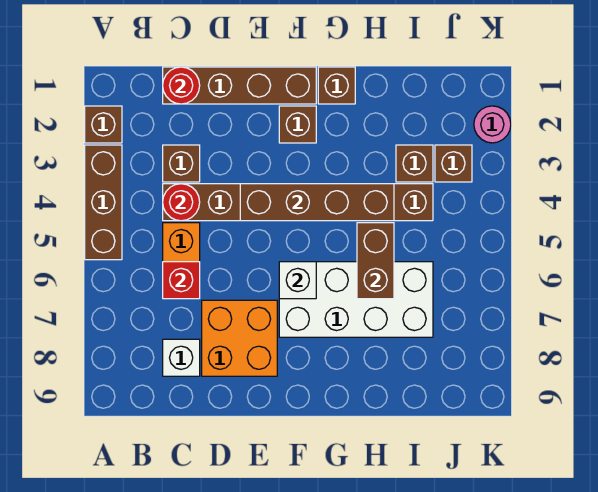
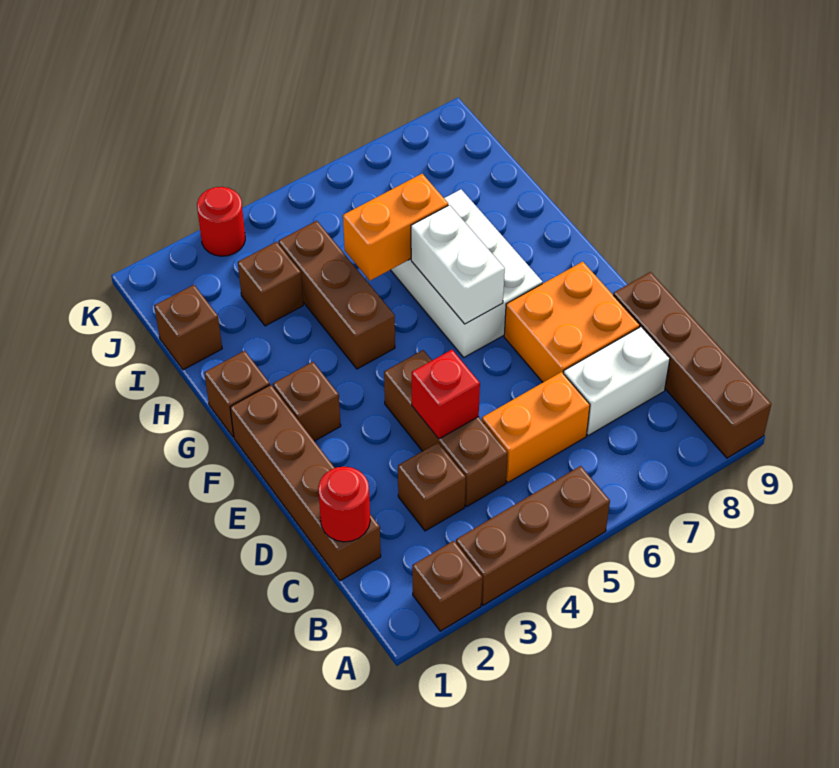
red 1x1 round brick [163,184,200,221] -> red 1x1 round brick moved to [197,187,245,256]
red 1x1 brick [163,262,200,299] -> red 1x1 brick moved to [412,350,480,439]
white 1x1 brick [163,339,200,376] -> white 1x2 brick [563,327,670,435]
brown 1x4 brick [240,184,394,221] -> brown 1x4 brick moved to [613,272,771,458]
white 2x4 brick [279,262,433,337] -> white 2x3 brick [391,190,542,357]
white 1x1 brick [279,262,316,299] -> white 1x2 brick [411,205,505,324]
brown 1x2 brick [357,223,394,299] -> orange 1x2 brick [343,174,448,280]
brown 1x1 brick [435,145,472,182] -> brown 1x1 brick moved to [154,285,222,370]
pink 1x1 round brick [474,106,511,143] -> none

